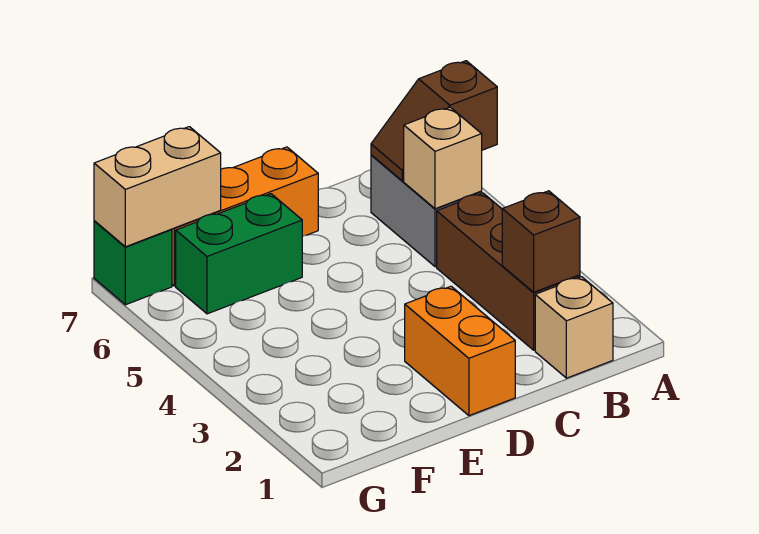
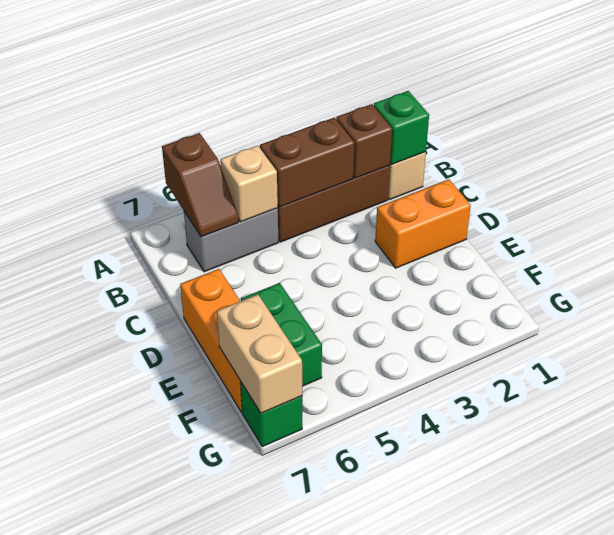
none -> green 1x1 brick [374,91,429,164]
none -> brown 1x2 brick [260,118,355,207]

